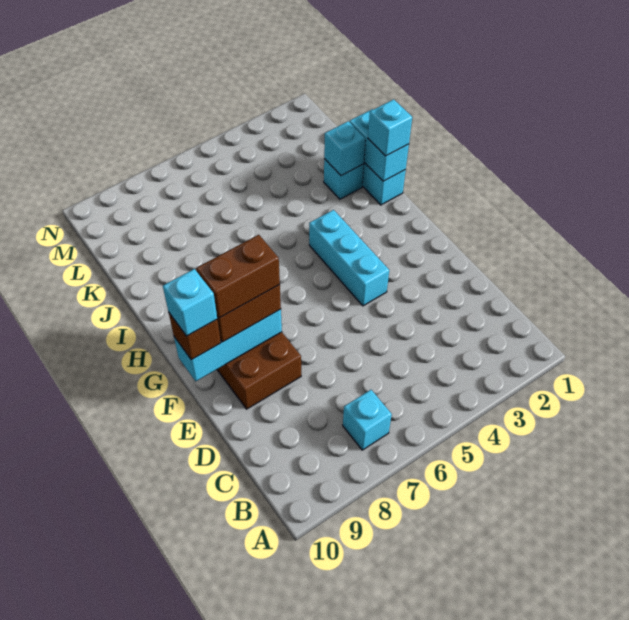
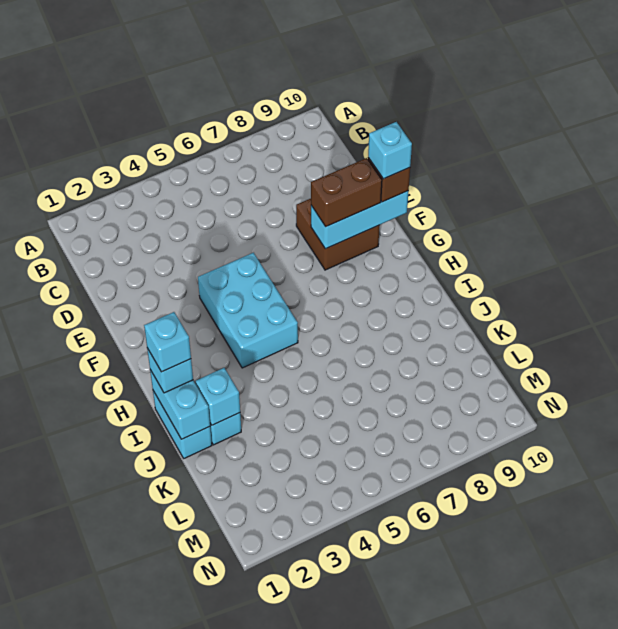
cyan 1x1 brick [343,390,392,450] -> cyan 1x1 brick moved to [144,312,191,372]
cyan 1x3 brick [309,210,389,306] -> cyan 2x3 brick [198,253,298,368]
brown 1x2 brick [196,235,280,318] -> none

